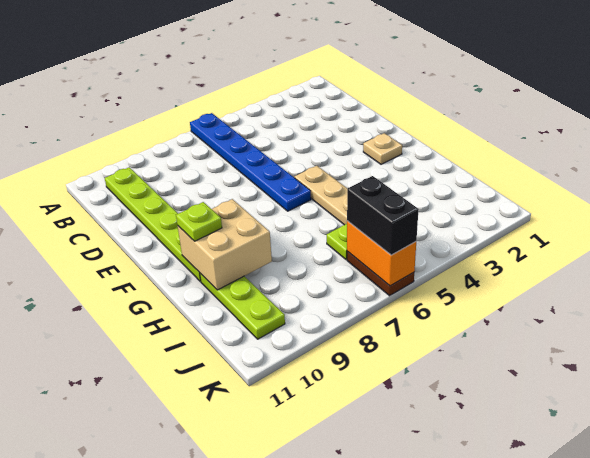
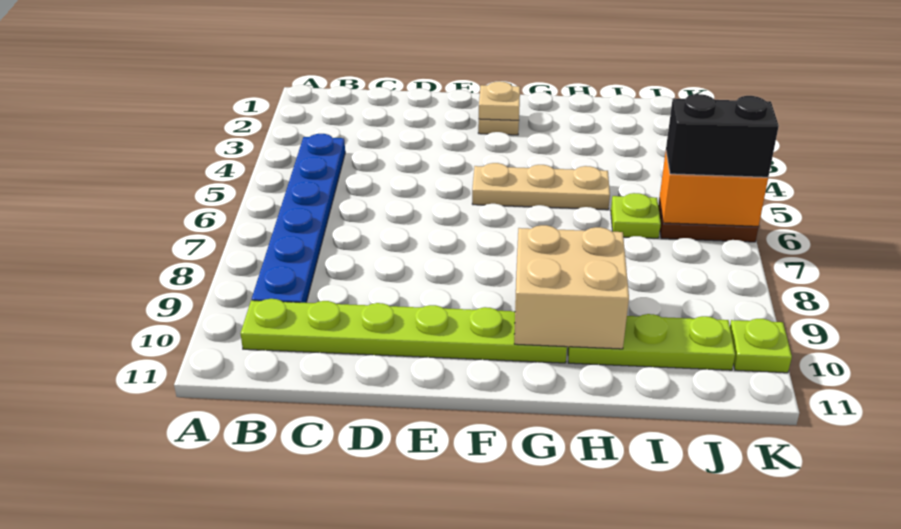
blue 1x6 plate [190,113,311,211] -> blue 1x6 plate turned to [252,134,345,303]
none -> tan 1x1 plate [479,81,520,120]
lime 1x1 plate [176,202,222,241] -> lime 1x1 plate moved to [730,319,792,373]

